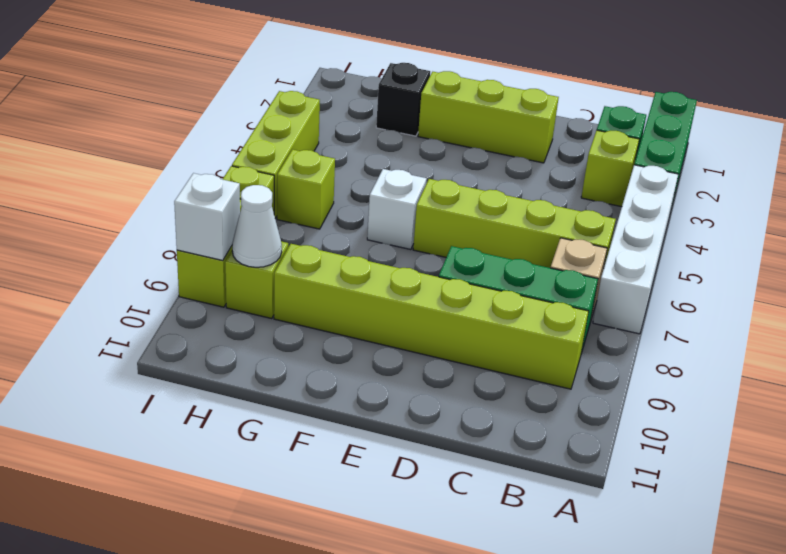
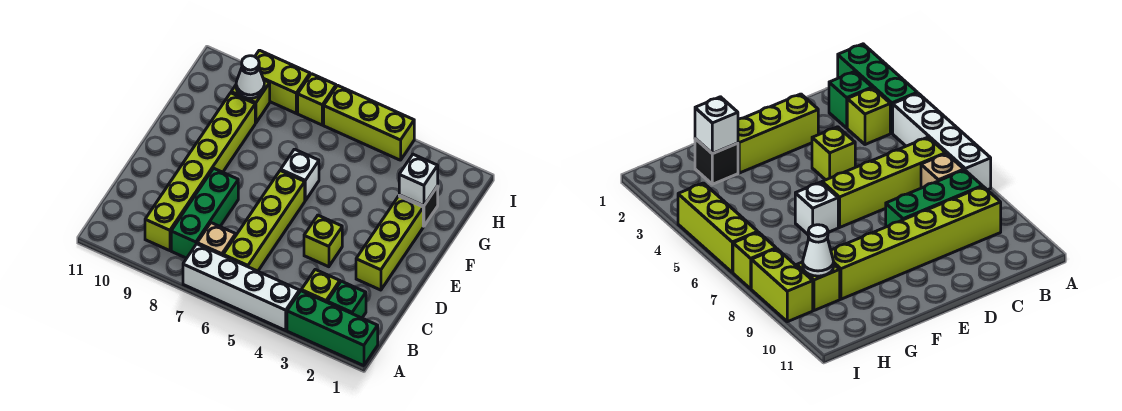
lime 1x1 brick [277,150,335,229] -> lime 1x1 brick moved to [304,215,342,267]
white 1x1 brick [174,173,240,261] -> white 1x1 brick moved to [399,154,438,206]

